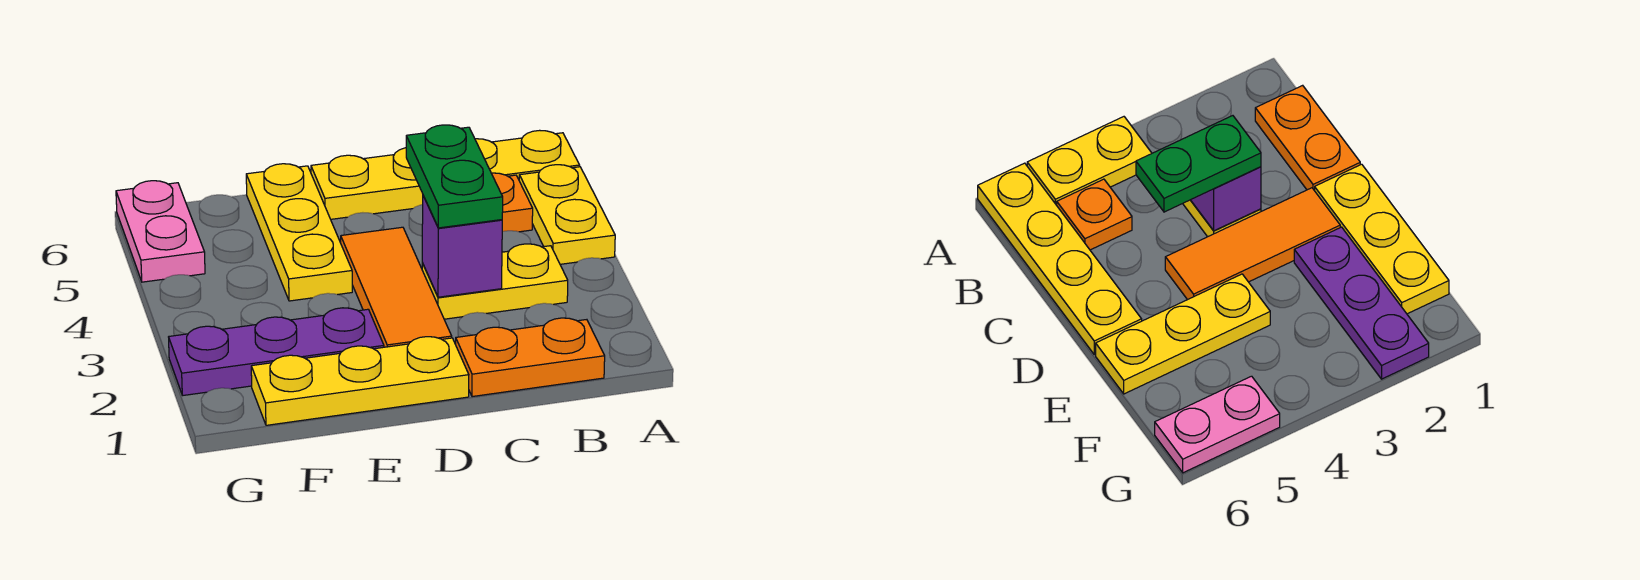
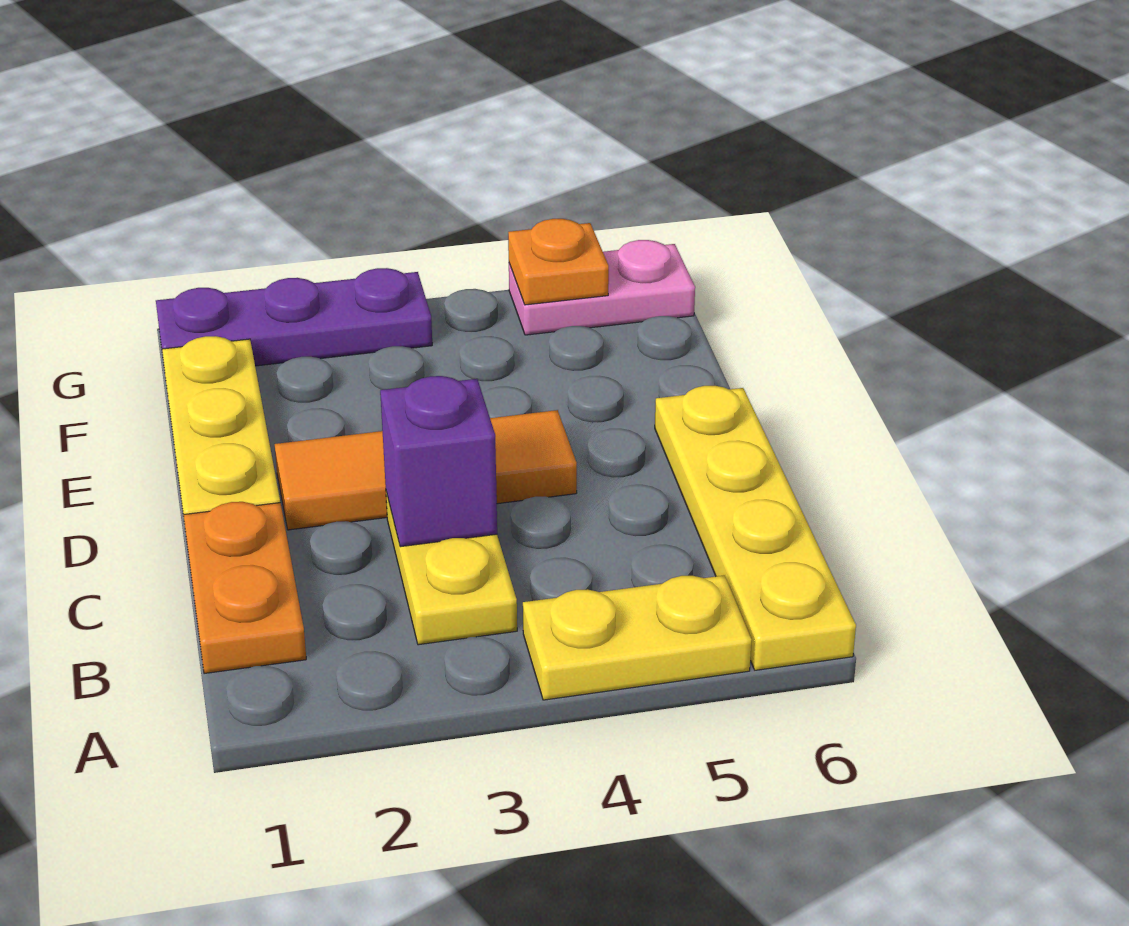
orange 1x1 plate [491,173,533,232] -> orange 1x1 plate moved to [508,219,609,305]
green 1x2 plate [406,125,503,228] -> none
purple 1x3 plate [169,308,384,395] -> purple 1x3 plate turned to [156,268,432,366]
yellow 1x3 plate [246,164,352,301] -> none

